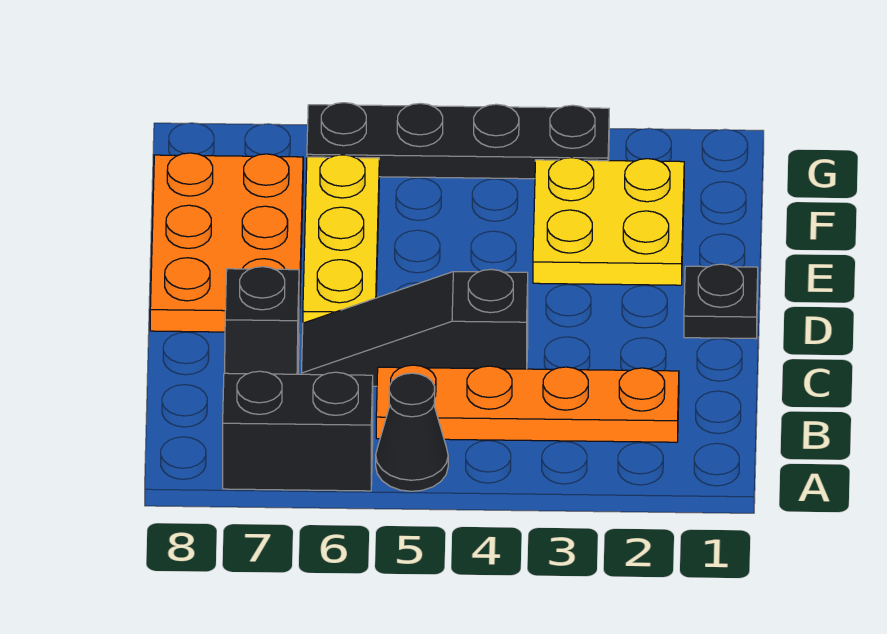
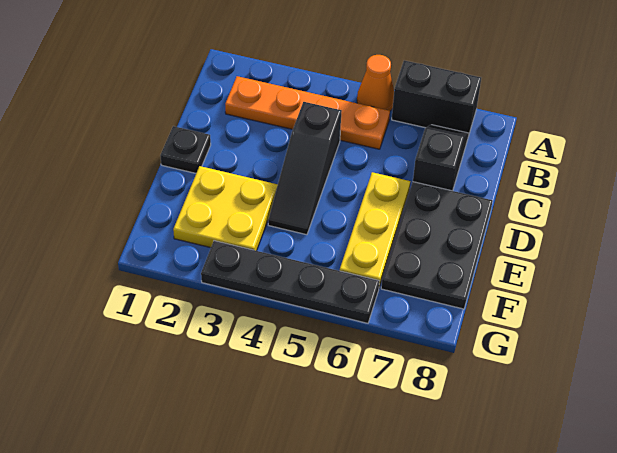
black 1x1 cone [376,373,448,491] -> orange 1x1 cone [357,55,394,111]
black 1x3 slope [302,269,528,386] -> black 1x3 slope turned to [268,102,342,235]
orange 2x3 plate [150,153,303,332] -> black 2x3 plate [381,182,493,309]

